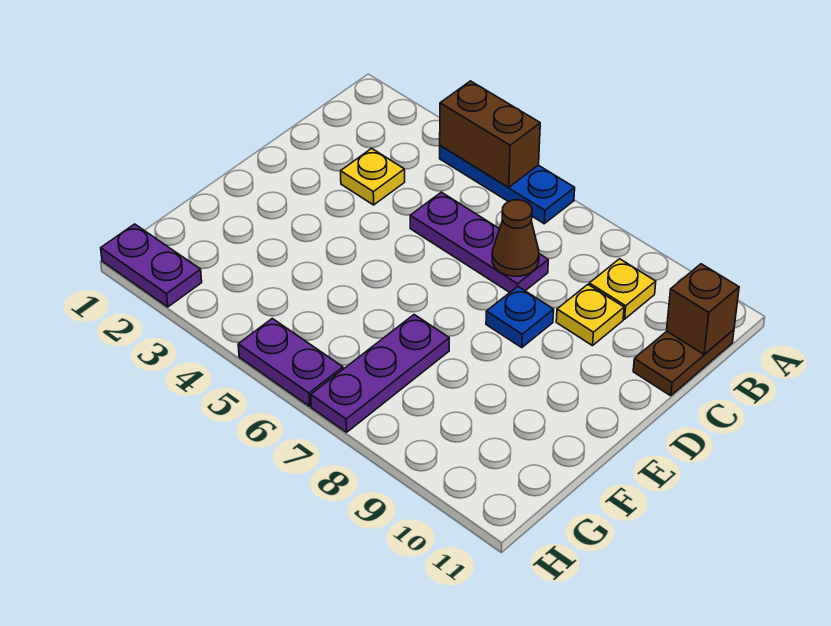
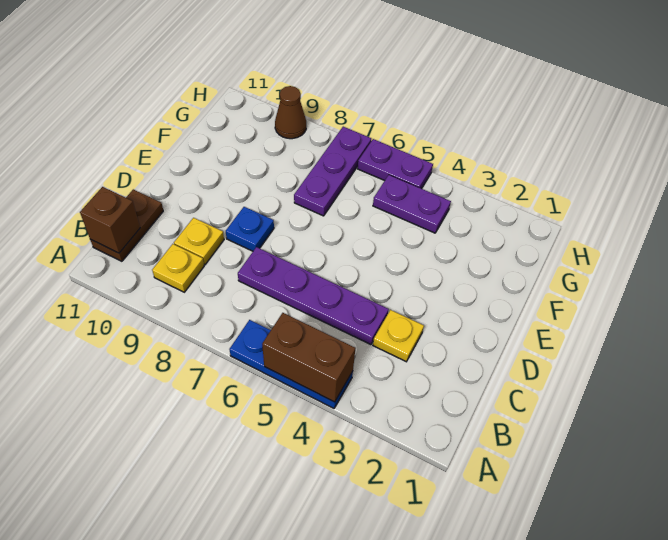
purple 1x3 plate [410,192,548,293] -> purple 1x4 plate [238,247,389,345]
brown 1x1 cone [492,200,539,276] -> brown 1x1 cone moved to [275,86,306,139]
purple 1x2 plate [101,224,202,307] -> purple 1x2 plate moved to [373,175,451,233]

